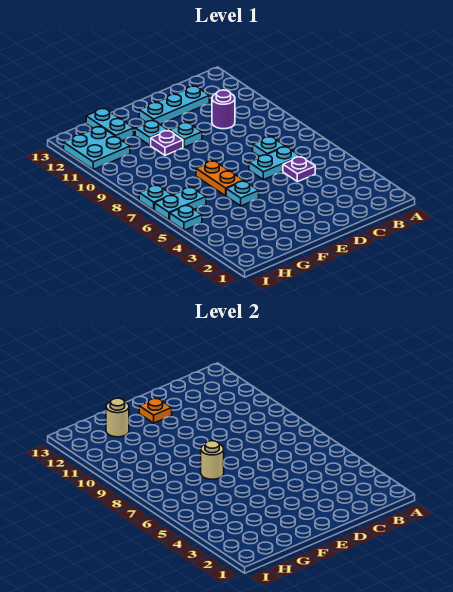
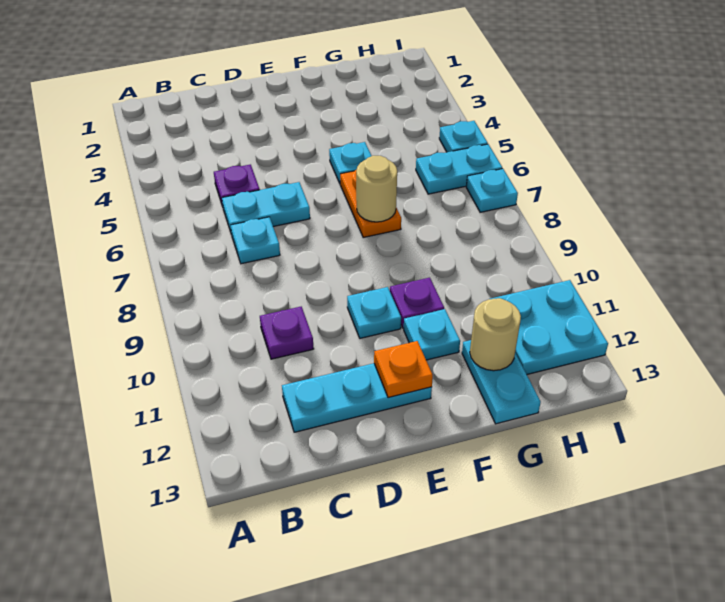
purple 1x1 round brick [212,90,235,129] -> purple 1x1 plate [260,307,314,359]

